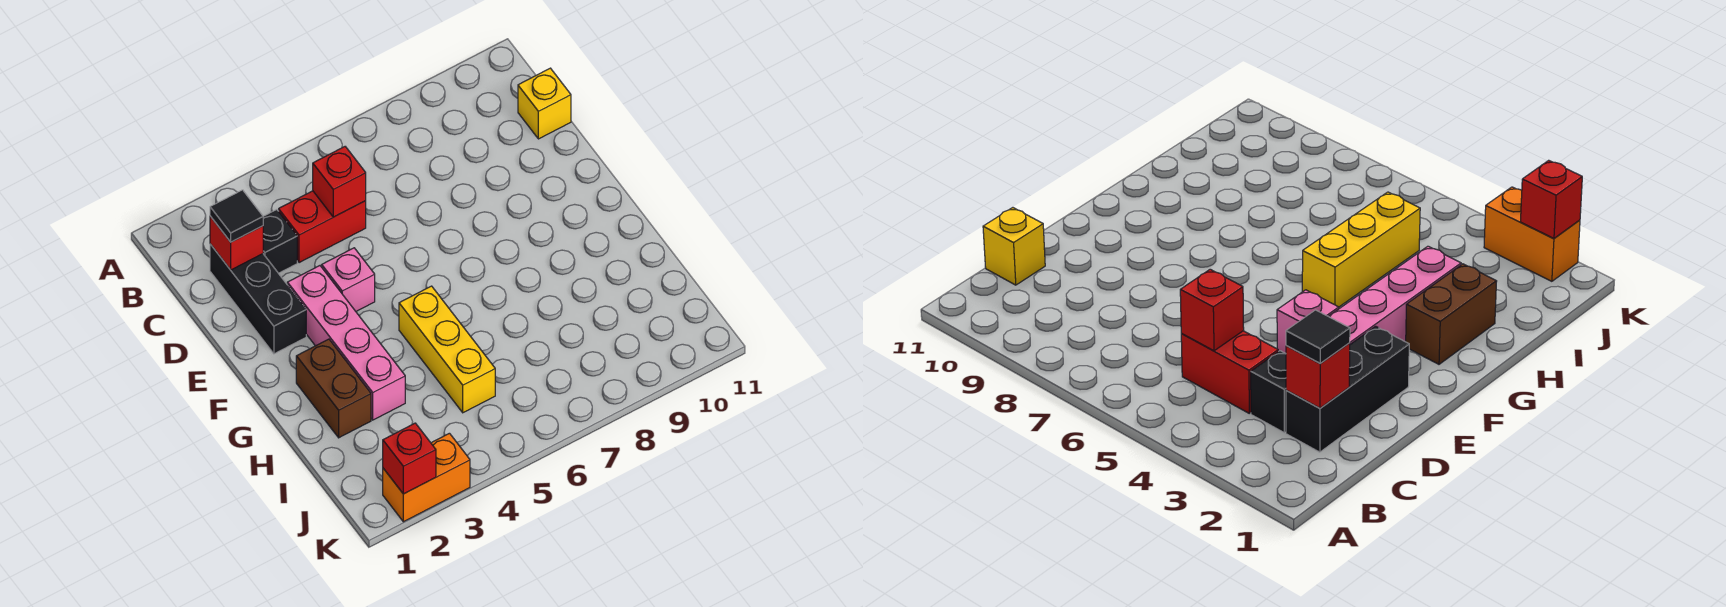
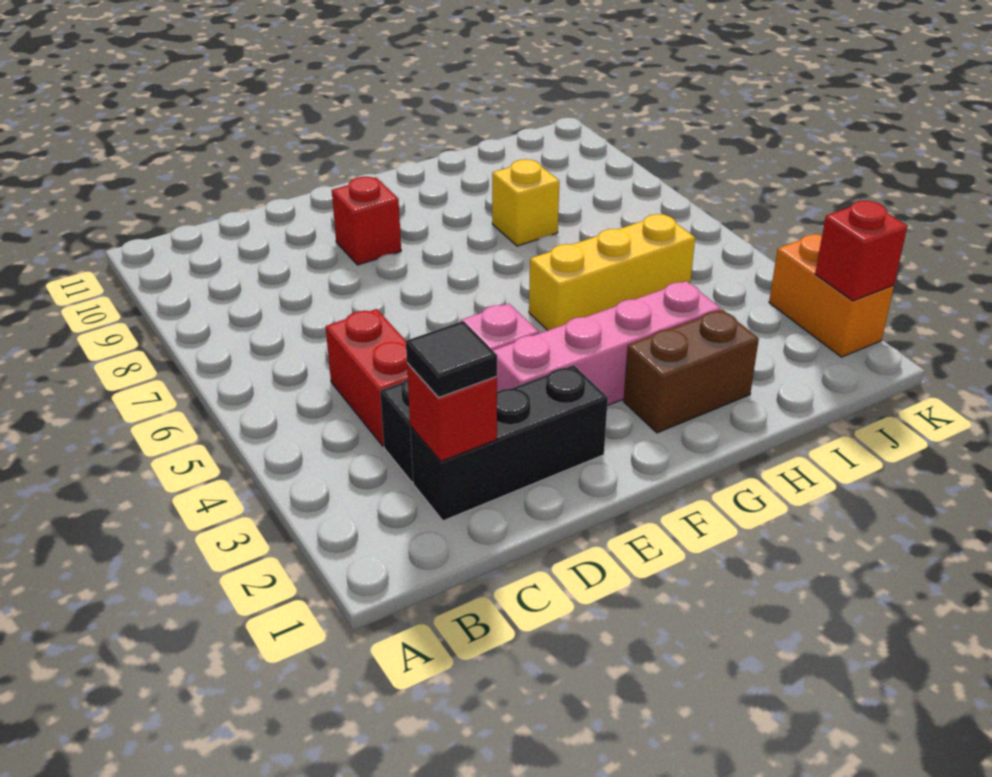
red 1x1 brick [313,147,366,217] -> red 1x1 brick moved to [332,177,401,265]
yellow 1x1 brick [518,68,571,139] -> yellow 1x1 brick moved to [492,159,559,246]

